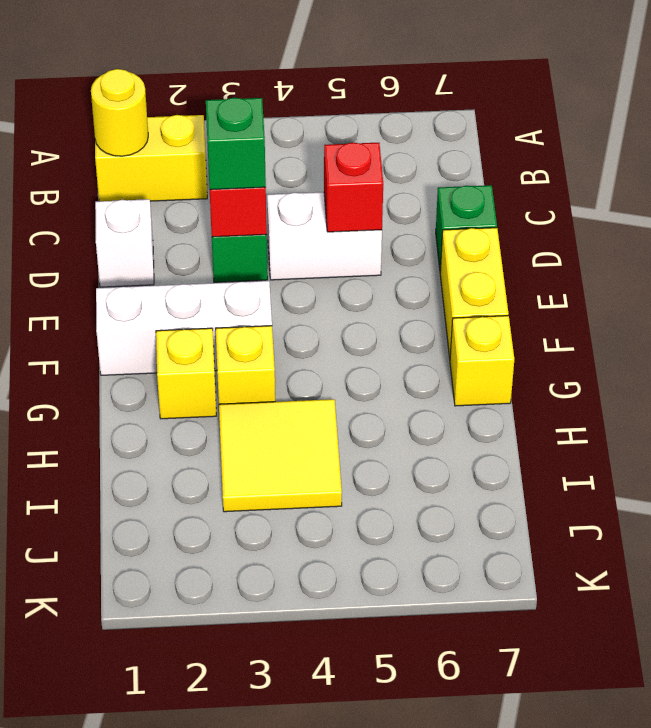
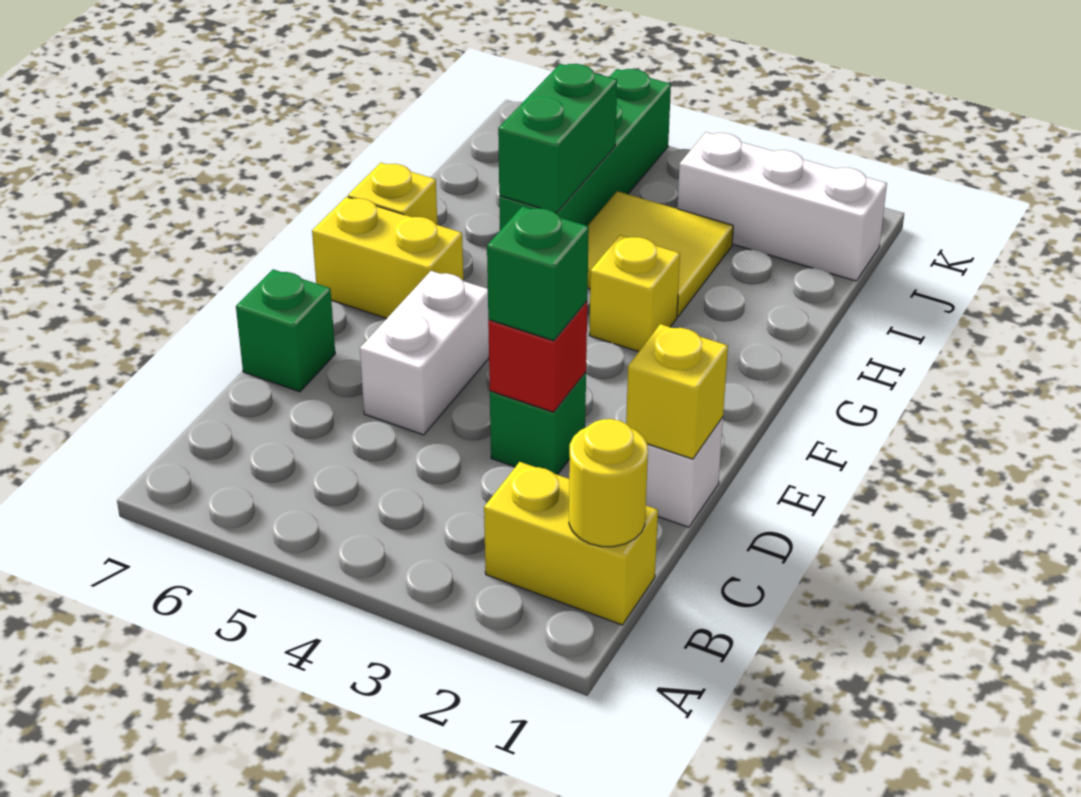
white 1x2 brick [267,192,382,280] -> white 1x2 brick turned to [360,271,489,435]
red 1x1 brick [324,142,383,232] -> none
yellow 1x2 brick [440,228,509,358] -> yellow 1x2 brick turned to [312,197,463,318]
white 1x3 brick [96,281,272,375] -> white 1x3 brick moved to [677,132,887,281]
yellow 1x1 brick [156,328,216,419] -> yellow 1x1 brick moved to [626,324,728,459]
none -> green 1x4 brick [499,69,671,230]
none -> green 1x2 brick [498,64,617,213]

